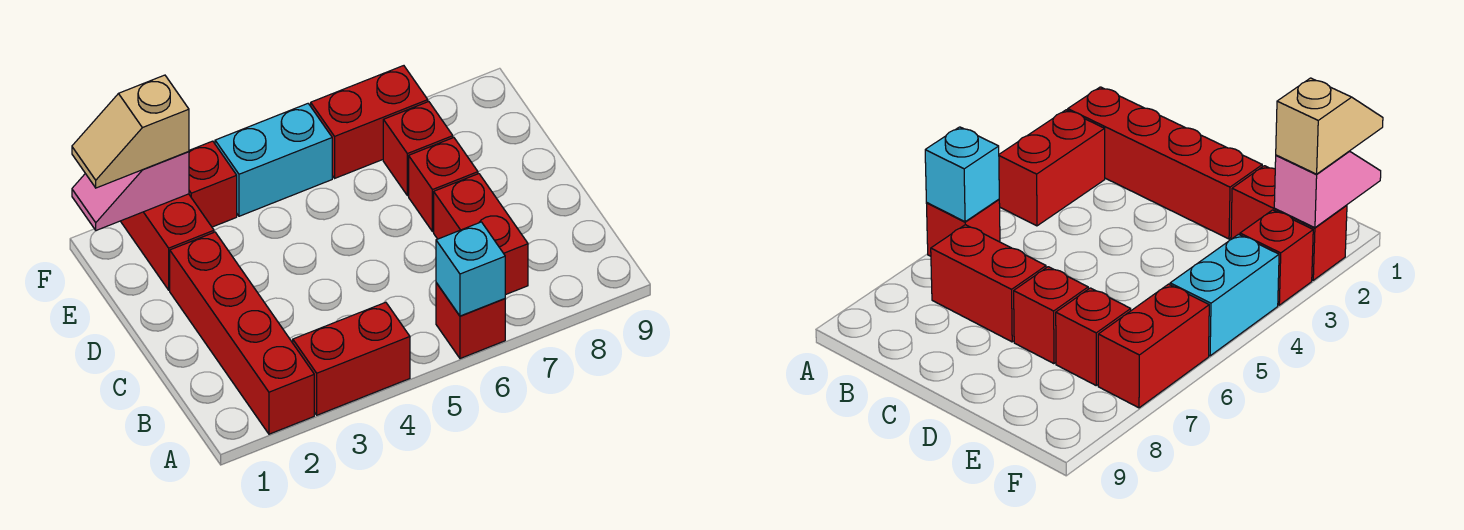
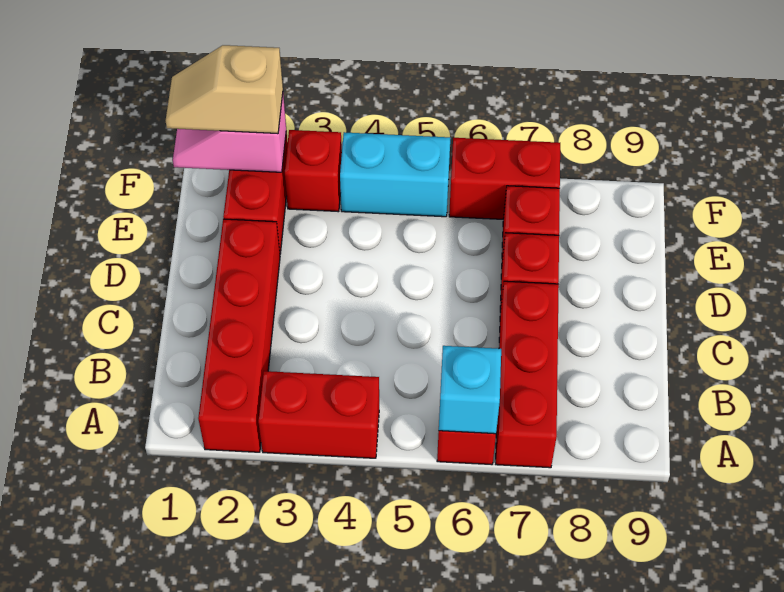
red 1x2 brick [434,174,528,295] -> red 1x3 brick [496,281,559,468]

